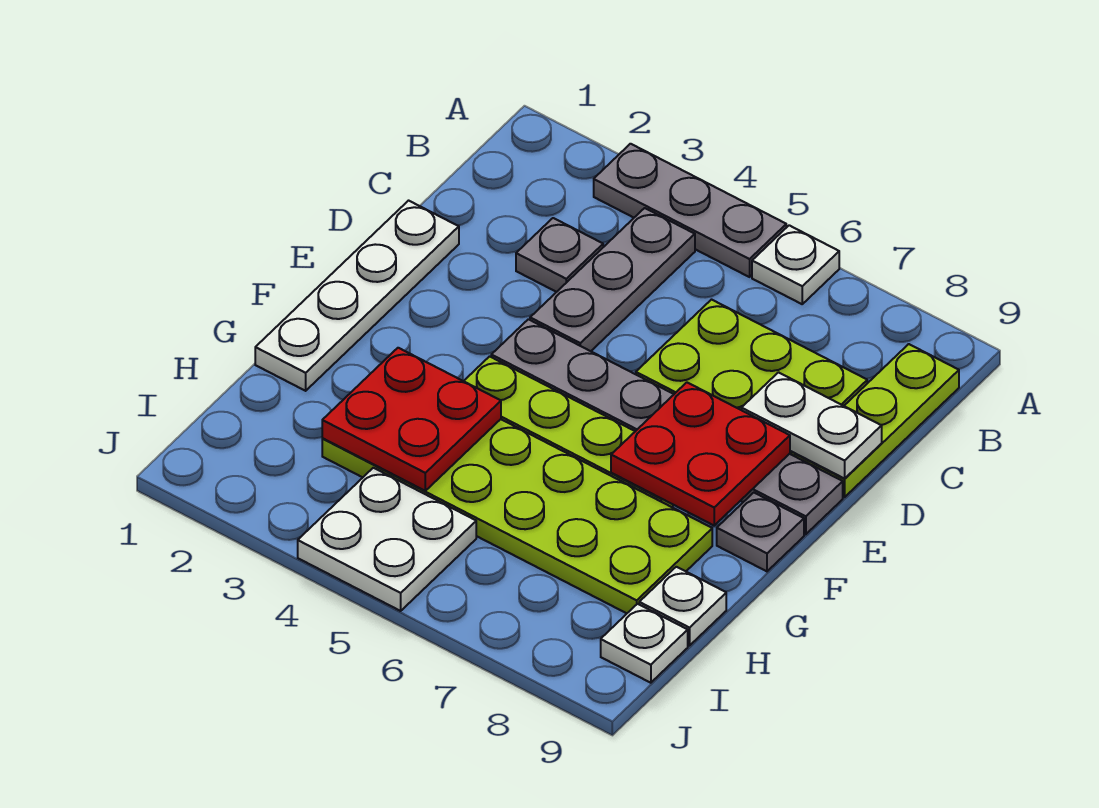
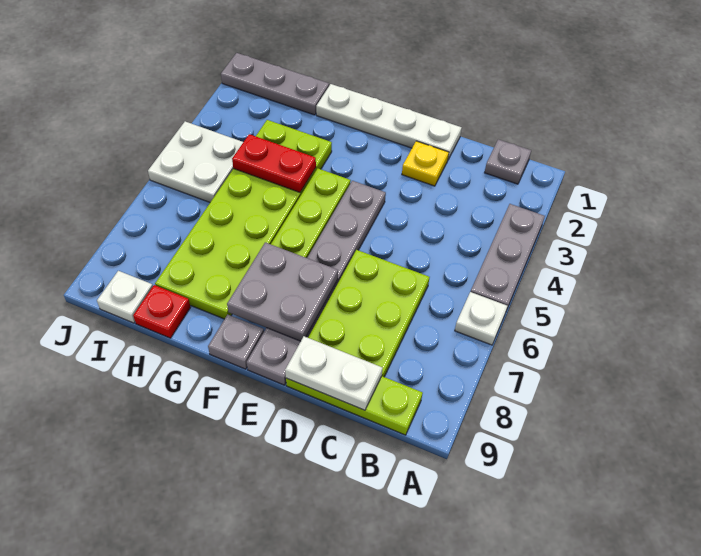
grey 1x3 plate [530,208,695,351] -> grey 1x3 plate moved to [221,53,329,115]
grey 1x1 plate [516,218,603,292] -> grey 1x1 plate moved to [485,139,531,184]
none -> yellow 1x1 plate [402,141,449,186]
white 1x2 plate [741,372,882,479] -> white 1x2 plate turned to [285,336,383,410]
red 2x2 plate [611,382,790,525] -> grey 2x2 plate [227,242,338,341]
red 2x2 plate [322,348,501,491] -> red 1x2 plate [232,134,316,192]
white 1x1 plate [639,567,726,646] -> red 1x1 plate [133,285,191,338]

